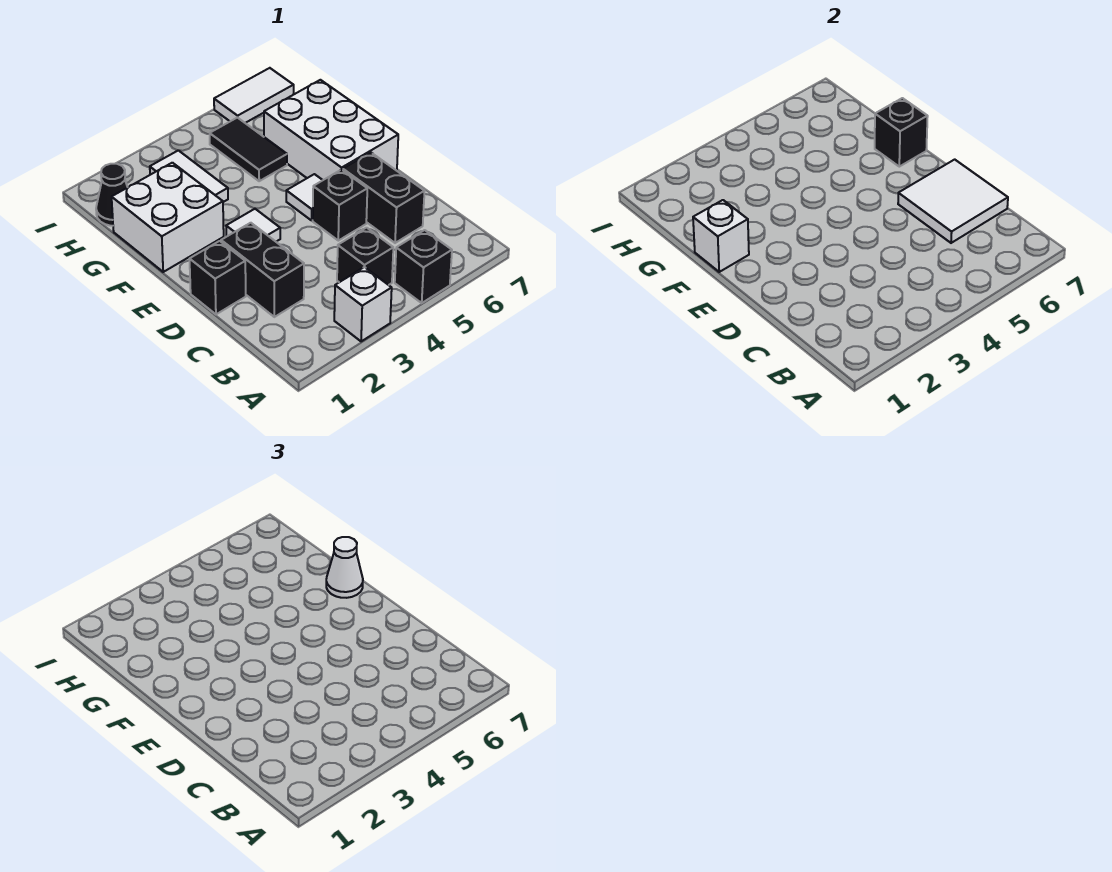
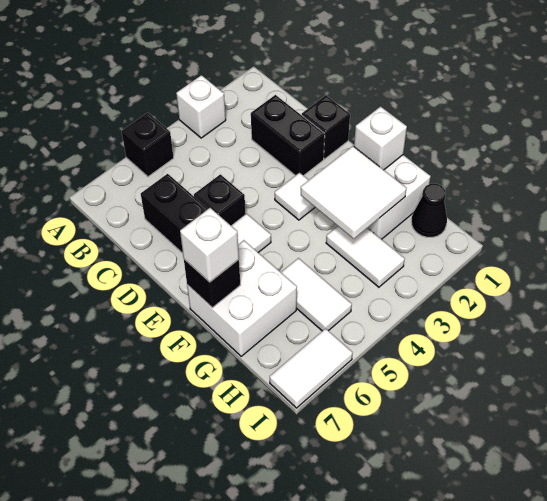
black 1x1 brick [337,228,393,285] -> none
white 2x2 tile [898,159,1008,243] -> white 2x2 tile moved to [301,146,406,239]
white 2x3 brick [264,80,398,180] -> white 2x2 brick [187,240,297,356]
white 1x1 cone [326,537,363,598] -> white 1x1 brick [180,208,239,282]
black 1x2 tile [210,117,287,181] -> white 1x2 tile [281,258,352,331]

